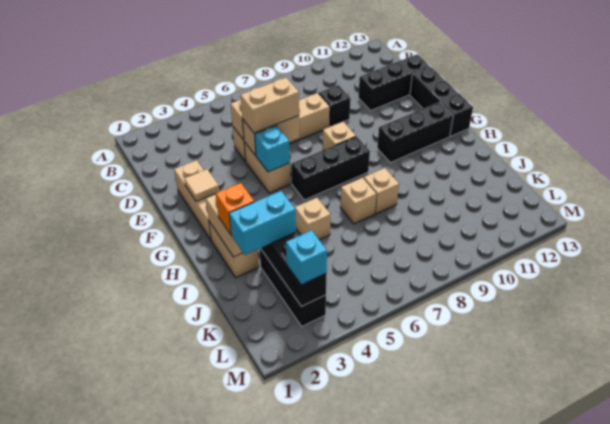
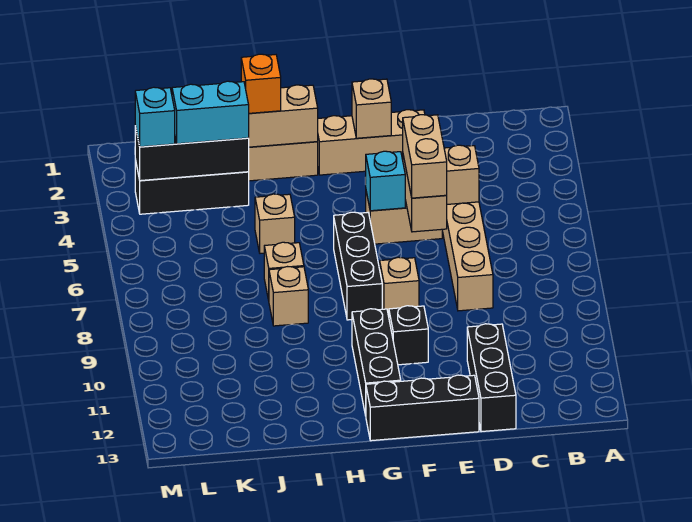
black 1x1 brick [319,85,351,126] -> black 1x1 brick moved to [389,306,428,365]
tan 1x1 tile [184,169,219,202] -> tan 1x1 brick [352,79,391,138]
cyan 1x2 brick [229,191,296,255] -> cyan 1x2 brick turned to [172,81,249,144]

